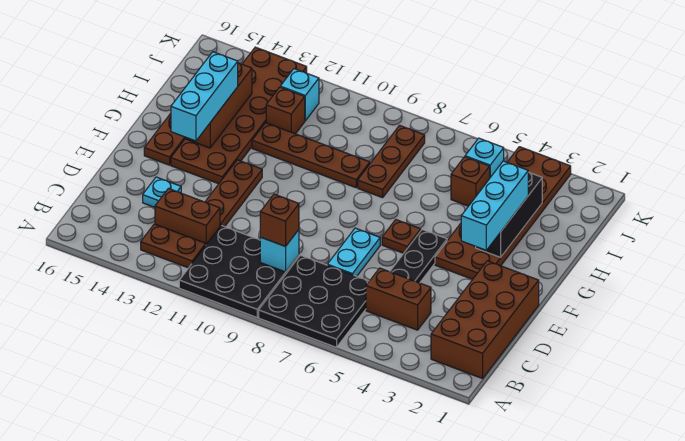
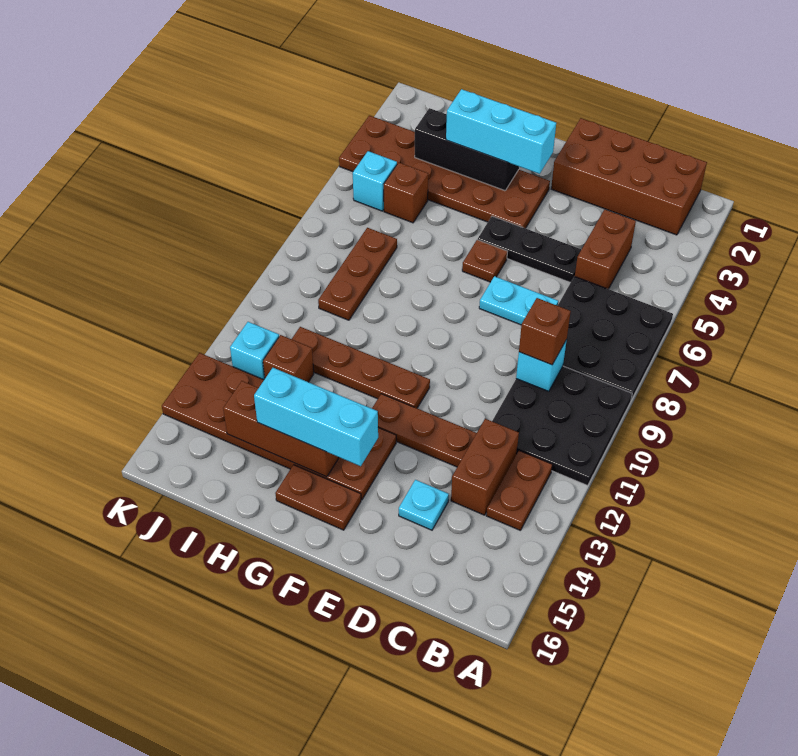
brown 1x3 plate [358,125,425,198] -> brown 1x3 plate turned to [318,228,397,320]
brown 1x4 plate [252,123,370,188] -> brown 1x4 plate turned to [292,327,430,408]

